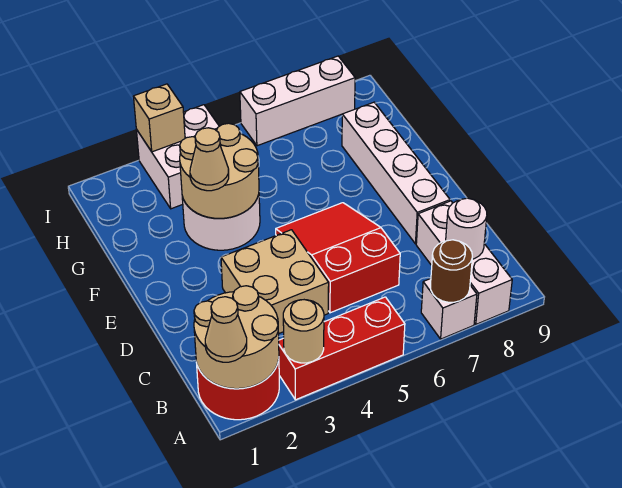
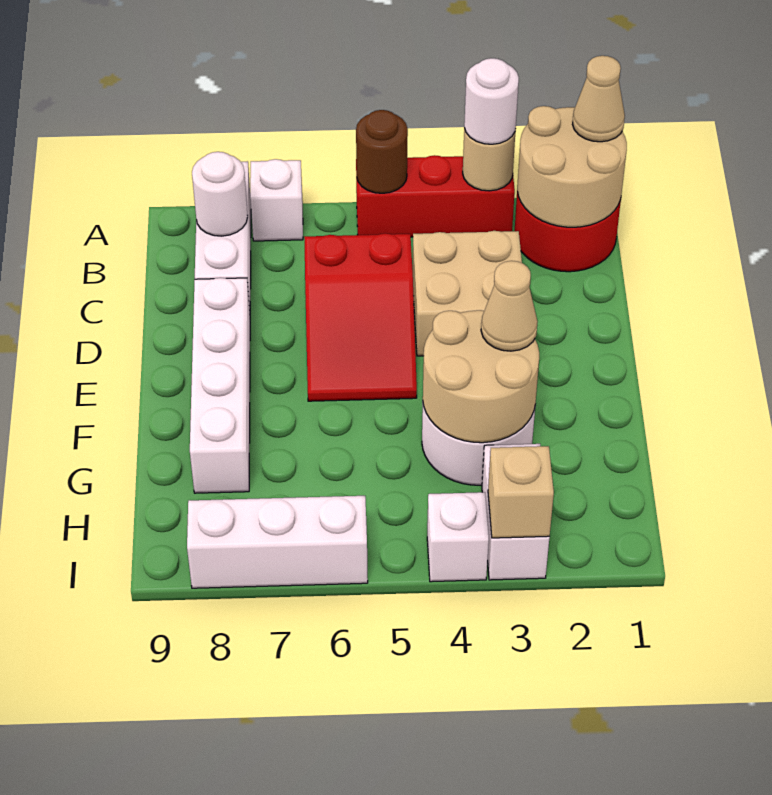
none -> white 1x1 round brick [464,58,519,144]
brown 1x1 round brick [430,240,472,302] -> brown 1x1 round brick moved to [356,110,408,193]

